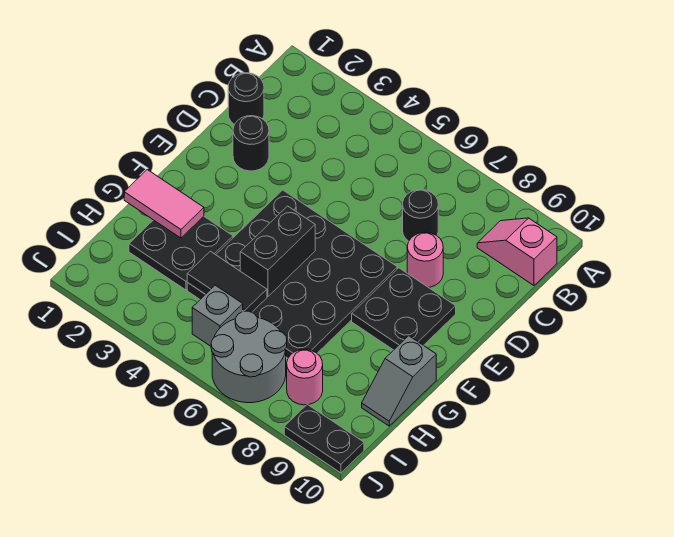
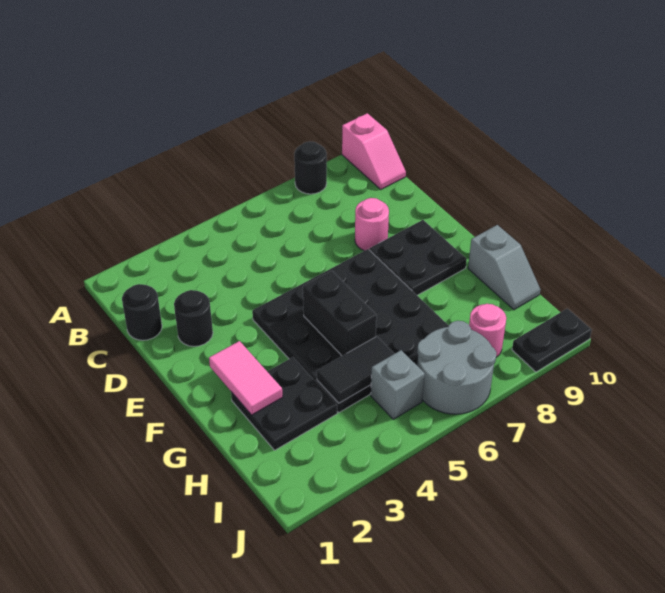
pink 1x2 slope [477,218,557,285] -> pink 1x2 slope turned to [342,113,406,189]
black 1x1 round brick [403,190,438,241] -> black 1x1 round brick moved to [294,141,327,194]
pink 1x2 tile [124,170,204,238] -> pink 1x2 tile turned to [209,341,283,415]

